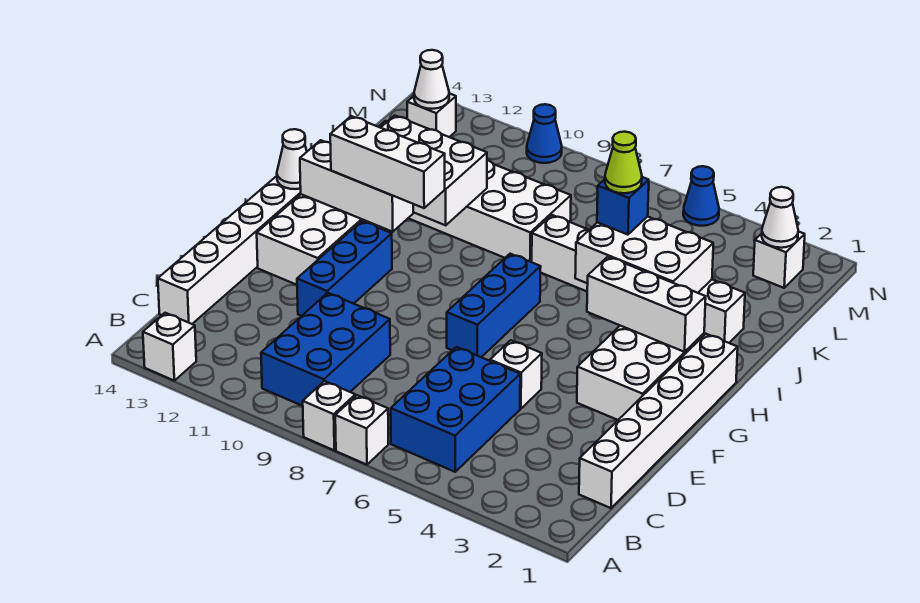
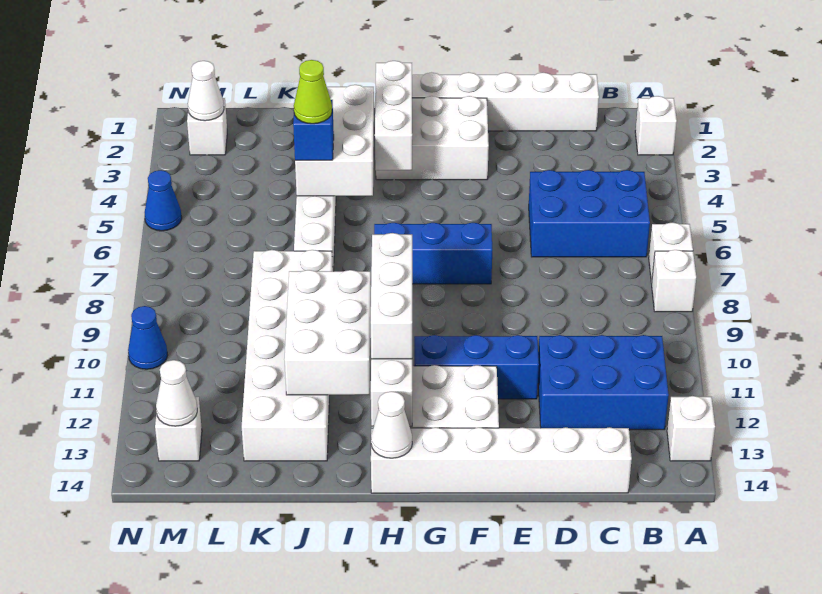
blue 2x3 brick [261,293,390,406] -> blue 2x3 brick moved to [538,335,669,430]
white 1x1 brick [490,340,542,409] -> white 1x1 brick moved to [635,96,677,155]

